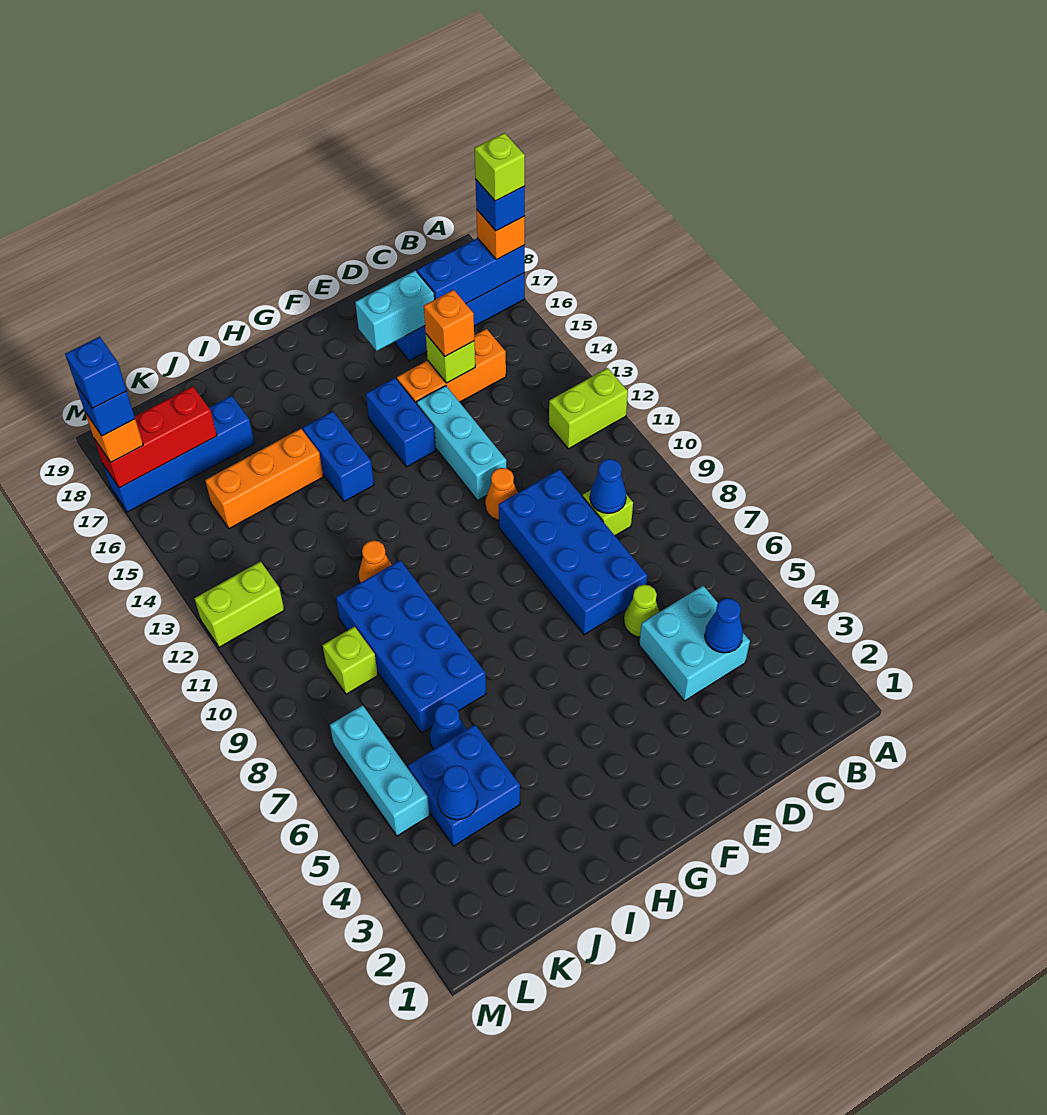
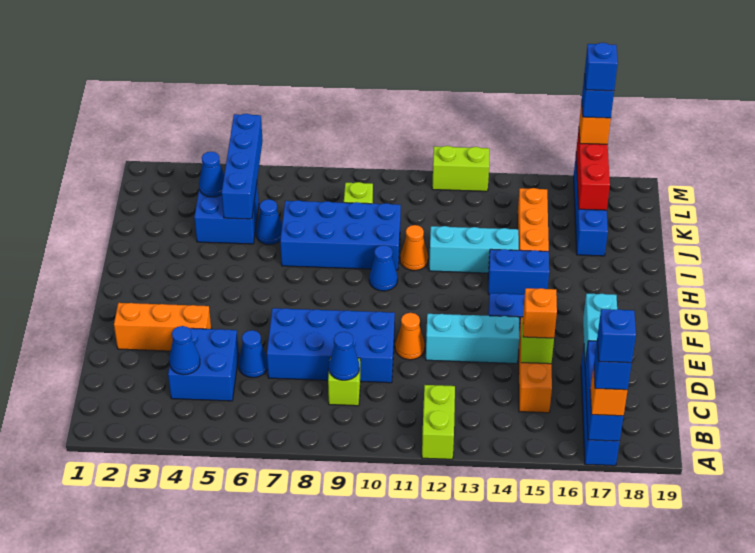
lime 1x1 brick [475,133,525,201] -> blue 1x1 brick [597,309,636,363]
cyan 2x2 brick [639,586,750,701] -> blue 2x2 brick [168,328,239,401]
lime 1x1 cone [624,585,659,637] -> blue 1x1 cone [238,330,268,378]
none -> orange 1x3 brick [114,303,211,351]
none -> blue 1x1 cone [369,245,398,291]
none -> blue 1x4 brick [222,114,263,219]
cyan 1x3 brick [330,705,430,836] -> cyan 1x3 brick moved to [429,226,519,273]
lime 1x2 brick [194,561,284,647] -> lime 1x2 brick turned to [432,146,489,191]

